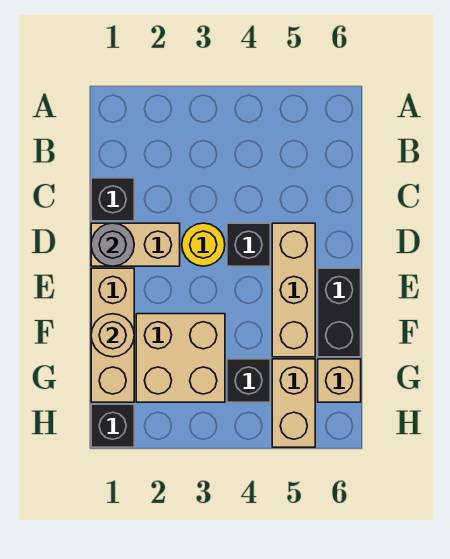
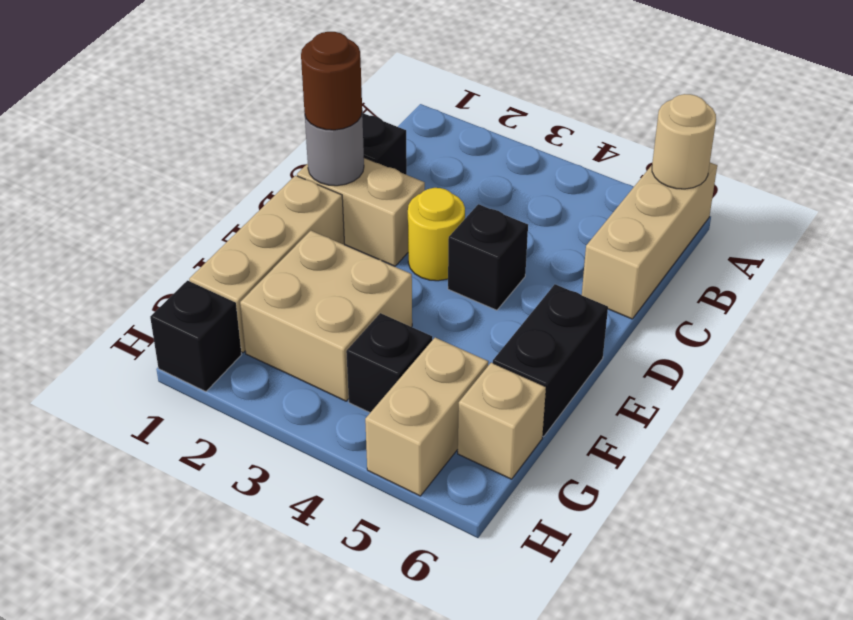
none -> brown 1x1 round brick [301,32,362,130]
tan 1x3 brick [272,223,315,357] -> tan 1x3 brick moved to [582,163,717,319]
tan 1x1 round brick [91,314,134,357] -> tan 1x1 round brick moved to [652,94,716,189]

